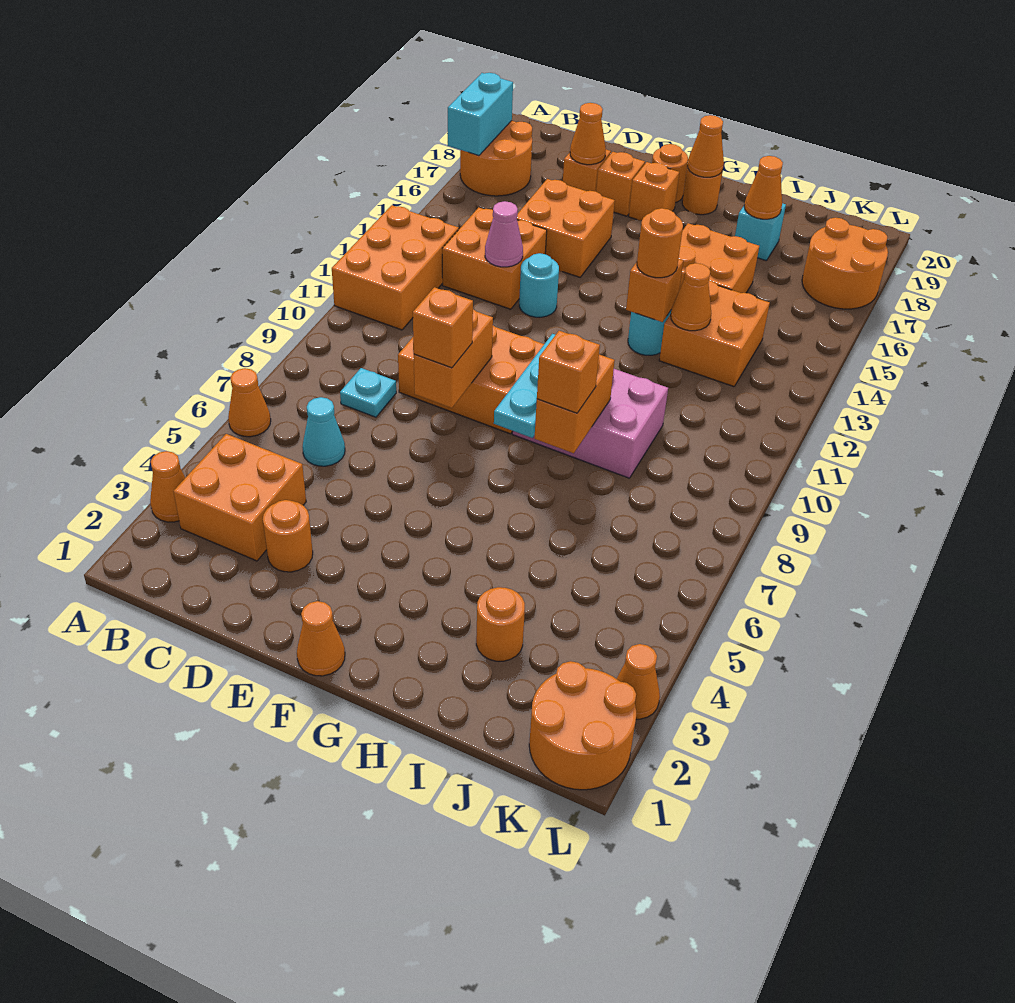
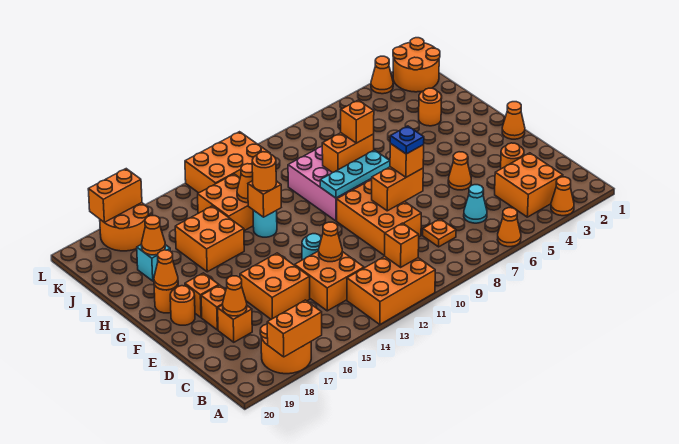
cyan 1x2 brick [448,73,513,156] -> orange 1x2 brick [267,300,322,357]
none -> orange 1x1 brick [385,223,419,267]
cyan 1x1 plate [340,368,396,417] -> orange 1x1 plate [423,219,456,247]
pink 1x1 cone [485,201,523,267] -> orange 1x1 cone [319,222,342,262]
none -> orange 1x1 cone [448,152,471,190]
none -> blue 1x1 plate [390,126,424,154]
none -> orange 2x3 brick [185,132,269,193]
none -> orange 1x2 brick [88,169,142,223]

